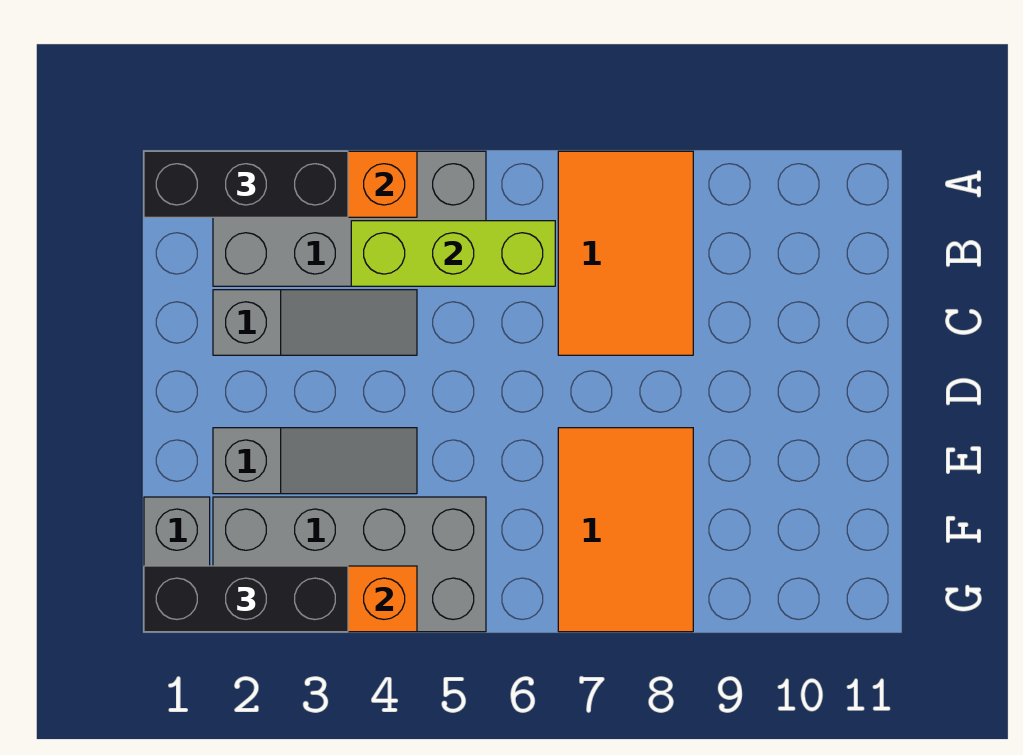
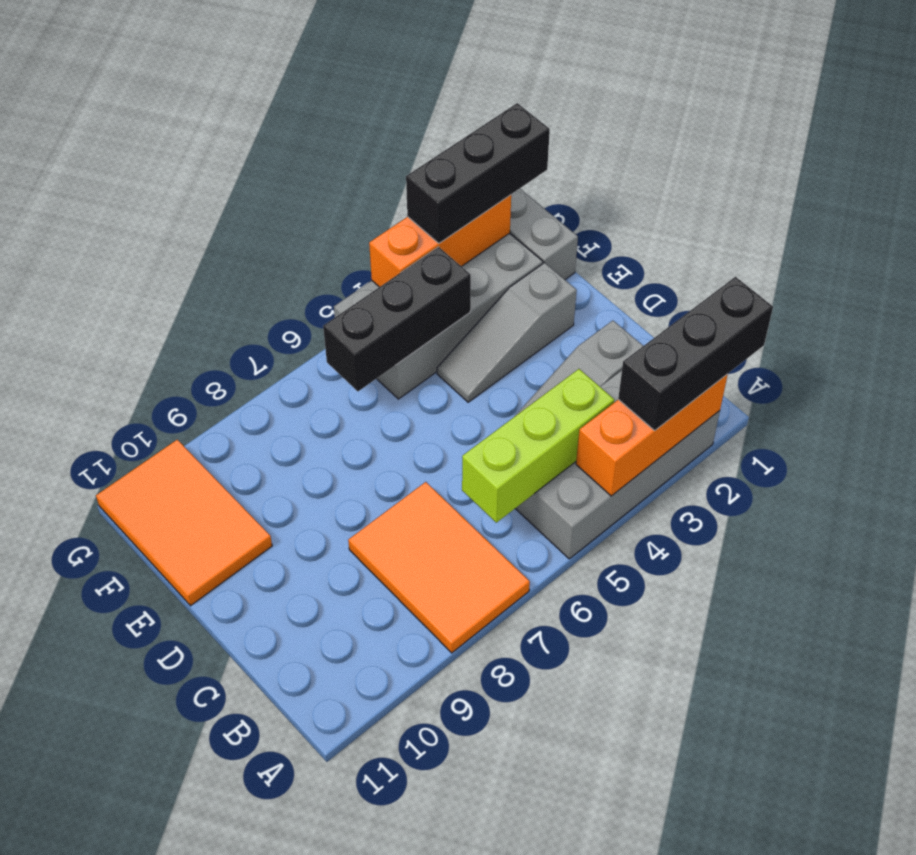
orange 2x3 tile [558,428,693,632] -> orange 2x3 tile moved to [96,440,272,606]
none -> black 1x3 brick [323,247,471,391]

